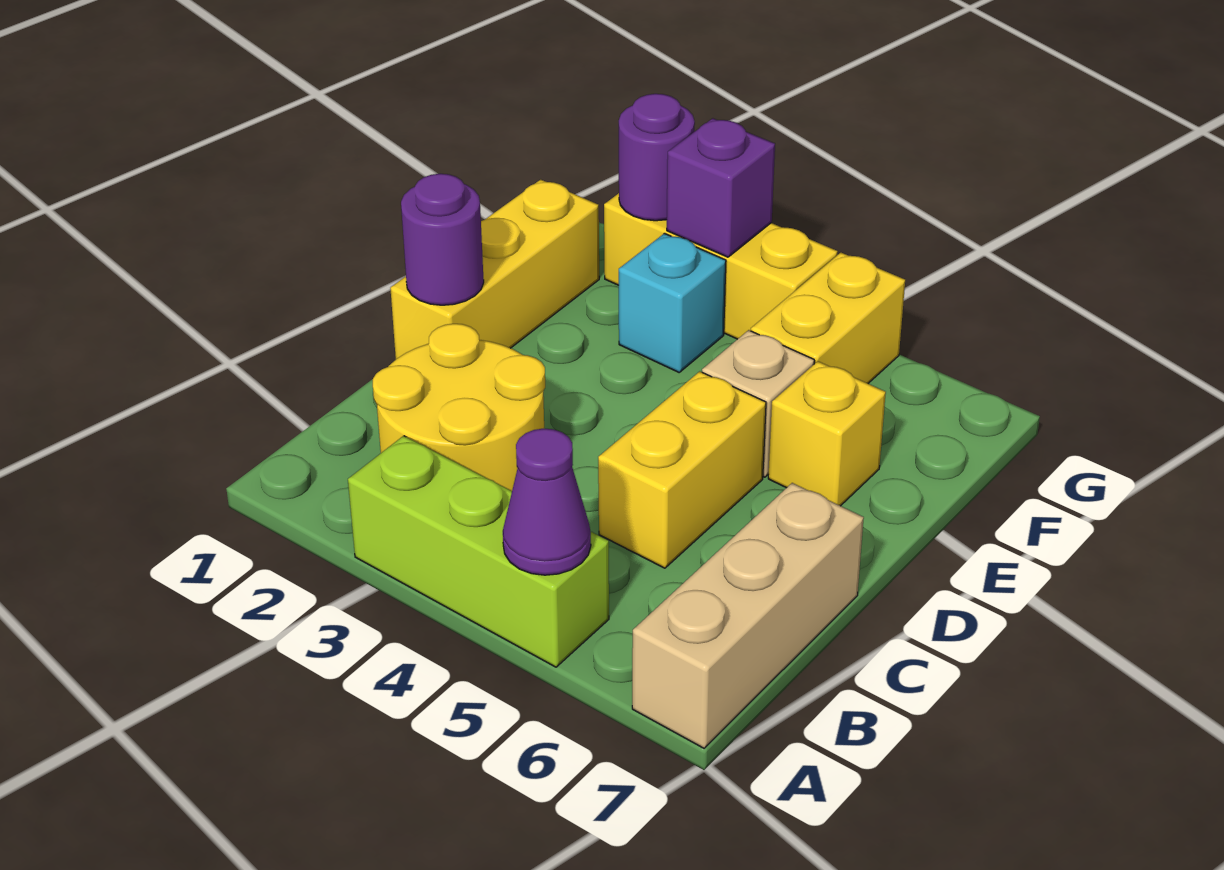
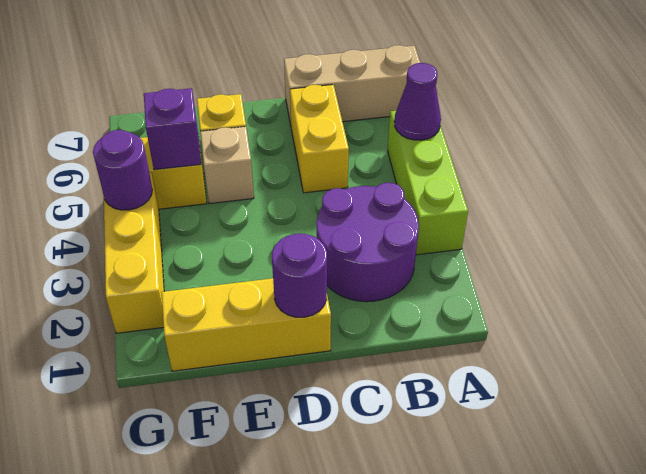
yellow 2x2 round brick [373,324,545,491] -> purple 2x2 round brick [317,183,419,302]
yellow 1x2 brick [598,371,766,568] -> yellow 1x2 brick turned to [290,85,349,193]
cyan 1x1 brick [619,233,726,372] -> none
purple 1x1 round brick [619,94,695,221] -> purple 1x1 round brick moved to [93,130,152,210]
purple 1x1 brick [667,118,775,257] -> purple 1x1 brick moved to [144,88,201,170]

